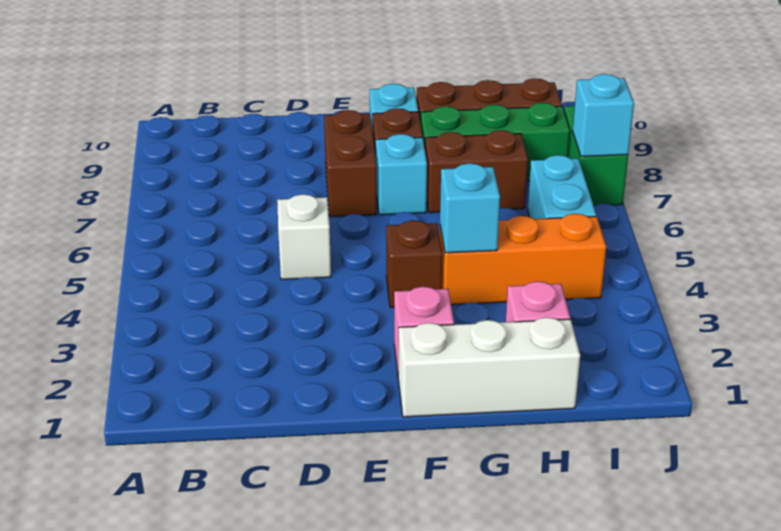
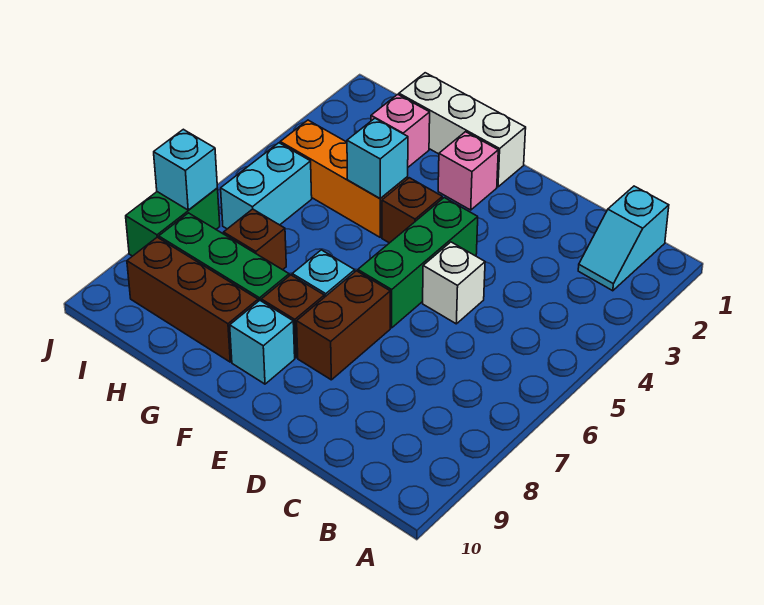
none -> cyan 1x2 slope [578,186,669,291]
none -> green 1x3 brick [358,198,478,328]
brown 1x2 brick [425,130,528,213] -> brown 1x1 brick [224,209,286,270]

